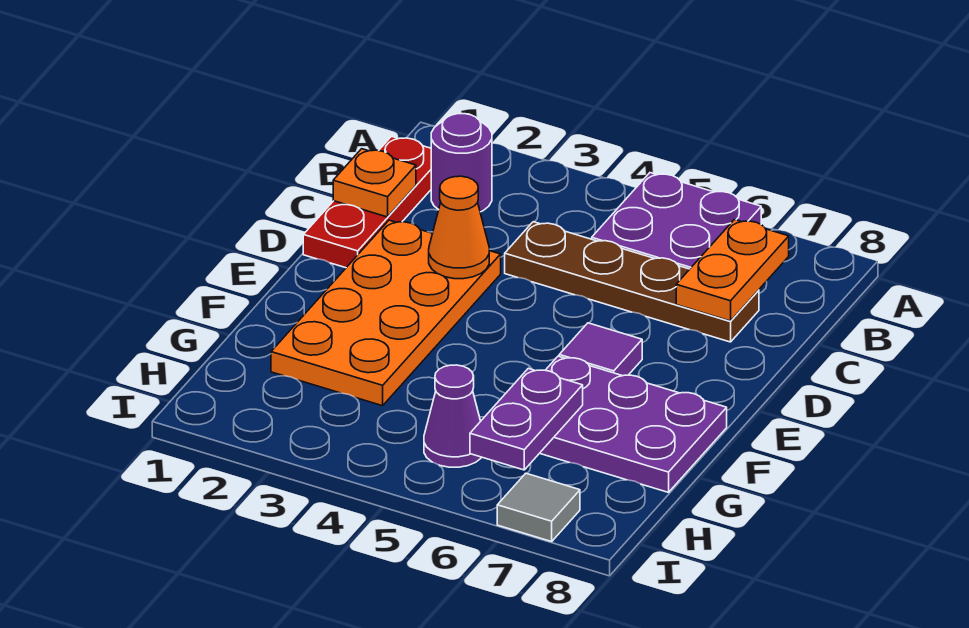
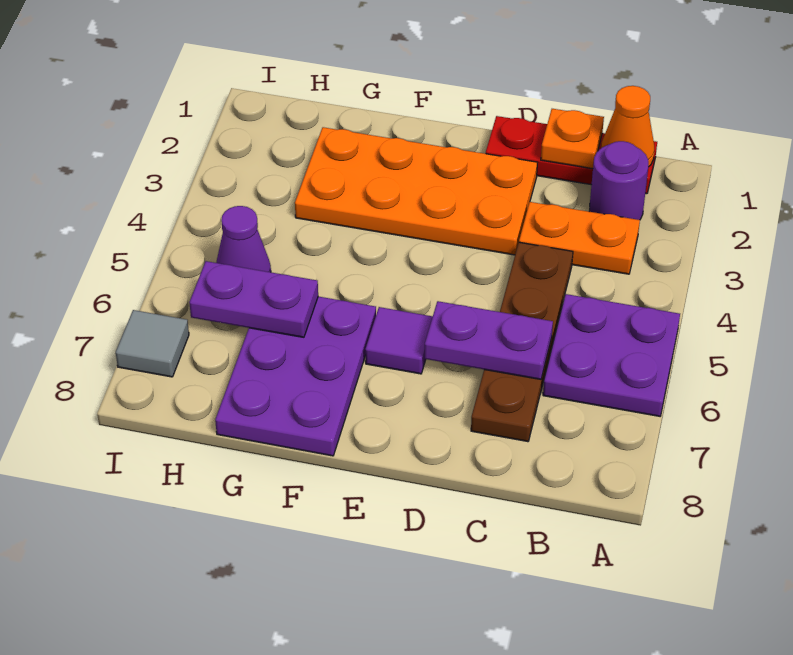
orange 1x2 plate [676,220,789,321] -> orange 1x2 plate moved to [519,202,640,274]
none -> purple 1x2 plate [425,301,553,379]
orange 1x1 cone [429,176,489,279] -> orange 1x1 cone moved to [601,86,654,167]

